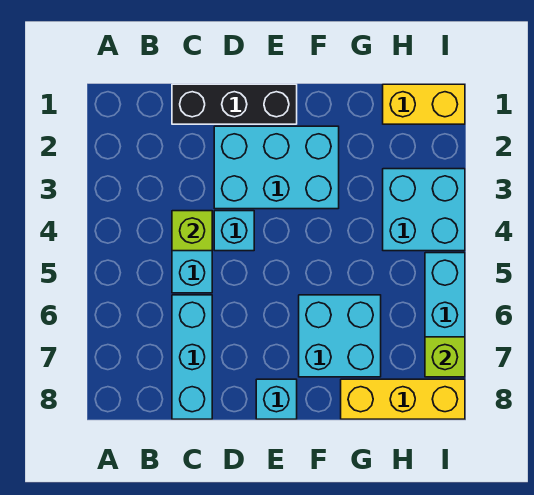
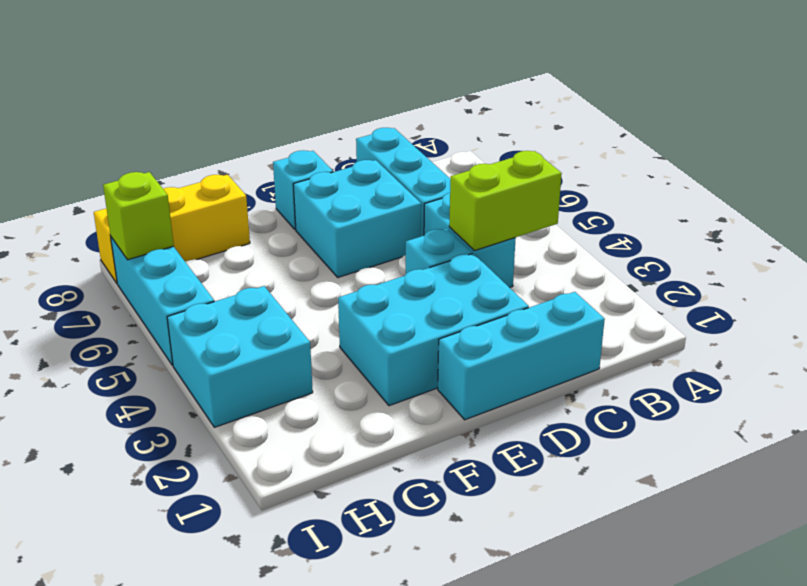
black 1x3 brick [172,84,297,124] -> cyan 1x3 brick [438,292,605,420]
lime 1x1 brick [172,211,212,251] -> lime 1x2 brick [449,151,562,251]
cyan 2x2 brick [299,295,381,377] -> cyan 2x2 brick moved to [293,160,421,277]
yellow 1x2 brick [383,84,465,124] -> none

